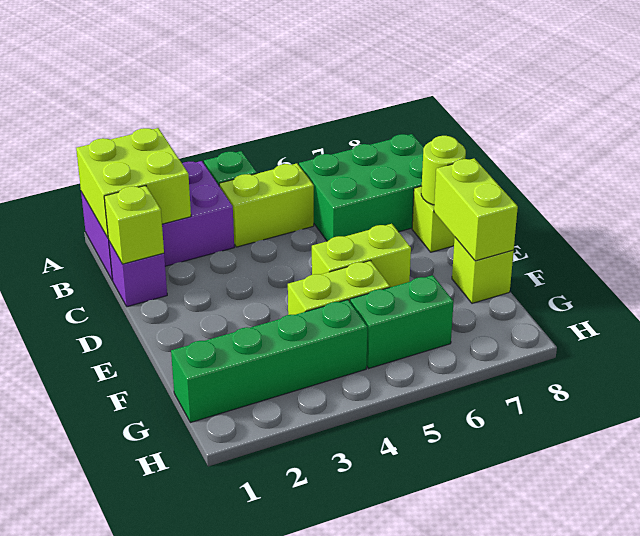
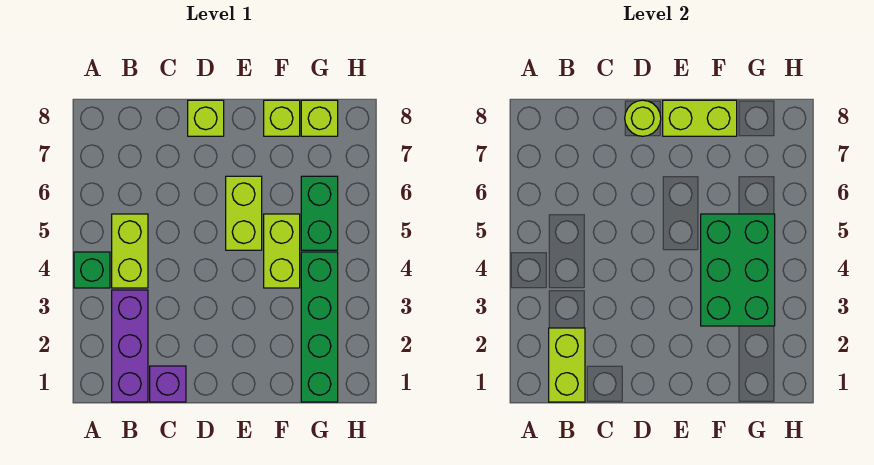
purple 2x3 brick [81,161,234,281] -> purple 1x3 brick [112,290,148,402]
lime 2x2 brick [76,128,191,238] -> lime 1x2 brick [549,328,585,402]
green 2x3 brick [299,134,424,241] -> green 2x3 brick moved to [701,214,775,326]
lime 1x1 brick [104,186,164,264] -> lime 1x1 brick moved to [301,100,338,136]

